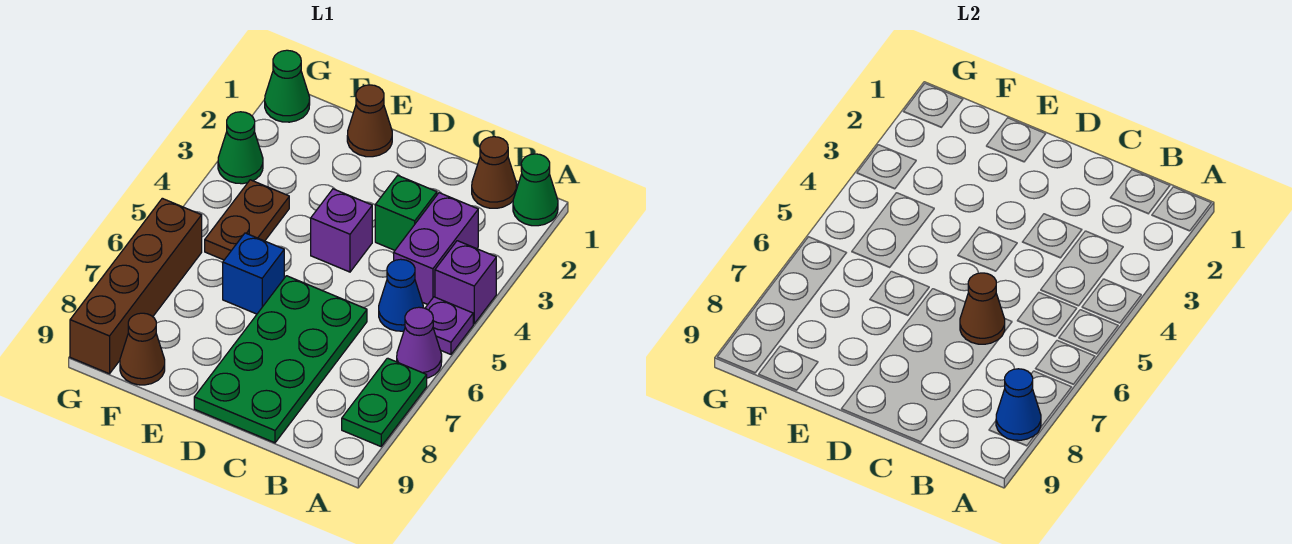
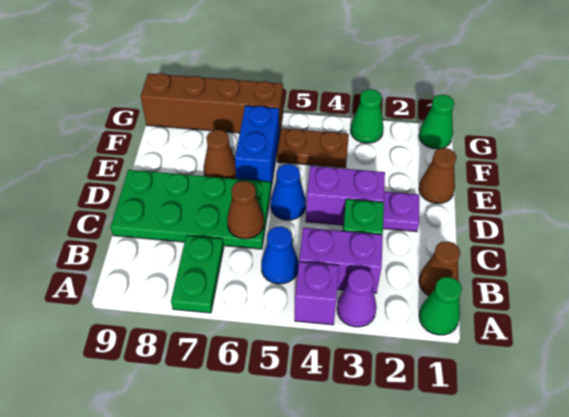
purple 1x1 plate [425,297,473,354] -> purple 1x1 plate moved to [383,191,419,232]
purple 1x1 cone [397,307,442,378] -> purple 1x1 cone moved to [337,269,377,327]
green 1x2 plate [342,358,427,446] -> green 1x2 plate turned to [171,235,224,313]
blue 1x1 cone [996,369,1041,440] -> blue 1x1 cone moved to [271,164,306,220]
purple 1x1 brick [311,189,372,272] -> purple 1x2 brick [306,166,385,225]
blue 1x1 brick [223,233,284,314] -> blue 1x2 brick [235,106,279,188]
brown 1x1 cone [120,313,165,385] -> brown 1x1 cone moved to [204,130,236,179]

